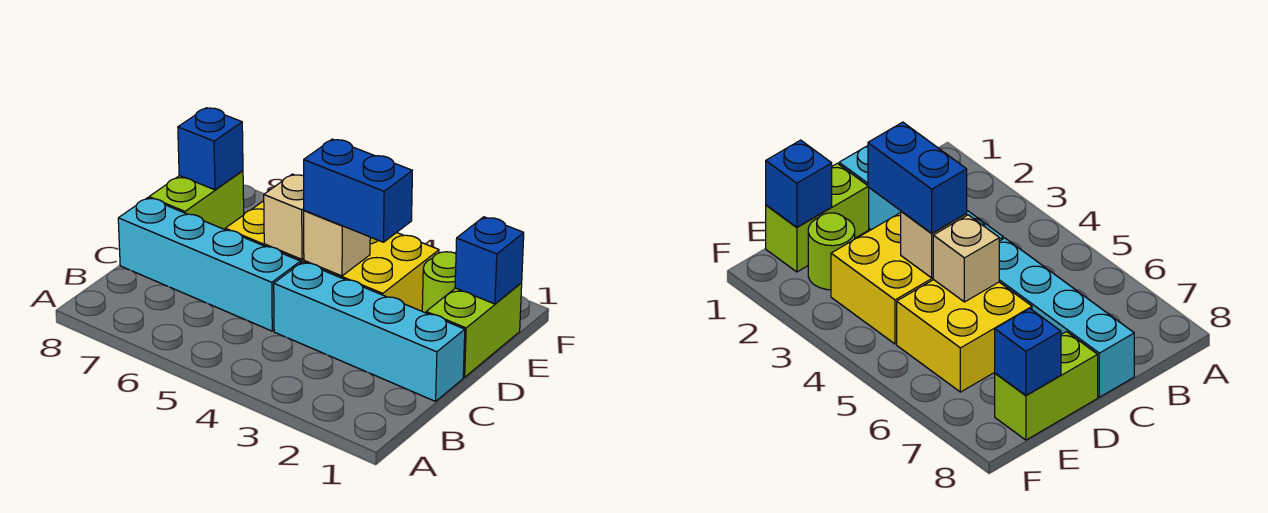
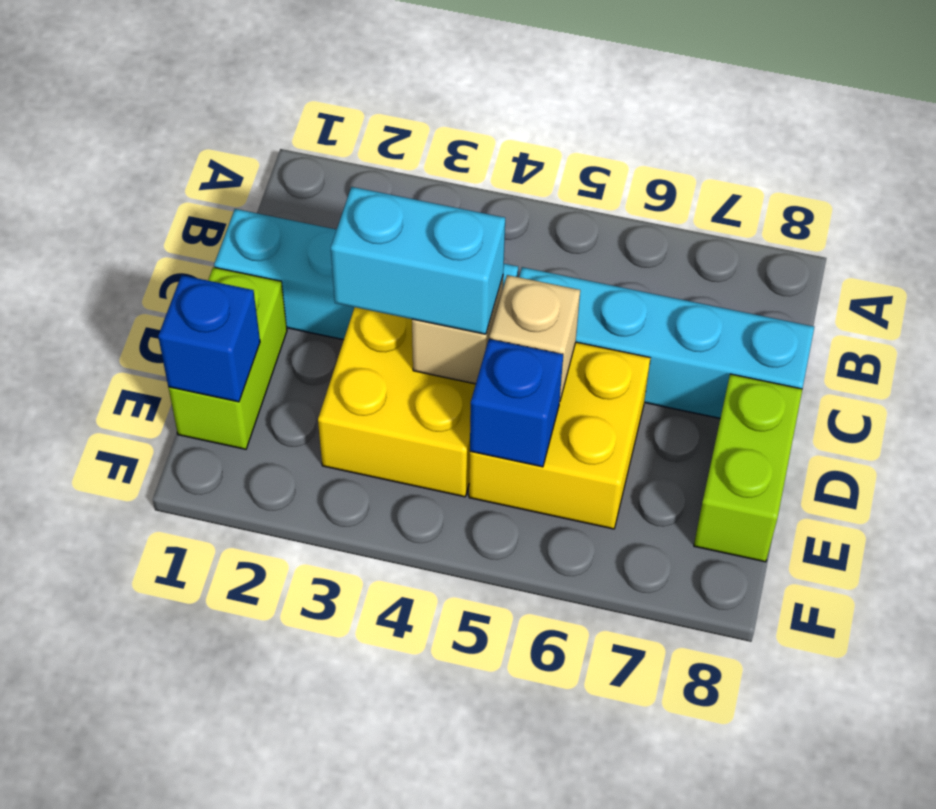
blue 1x2 brick [304,139,412,242] -> cyan 1x2 brick [331,187,505,334]
lime 1x1 round brick [422,252,456,313] -> none
blue 1x1 brick [178,108,243,190] -> blue 1x1 brick moved to [470,339,563,467]

